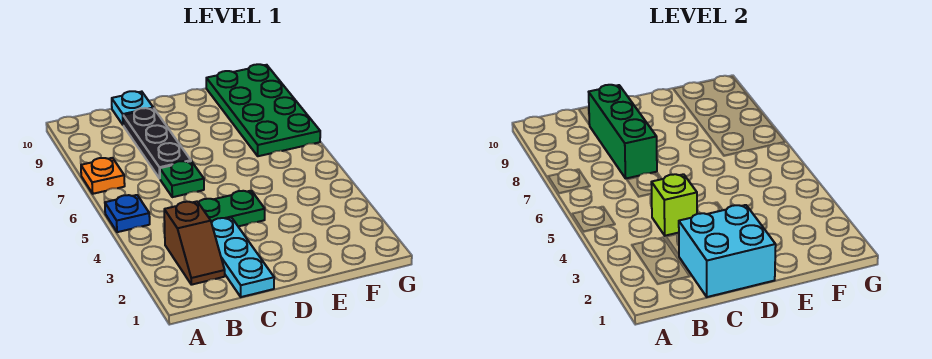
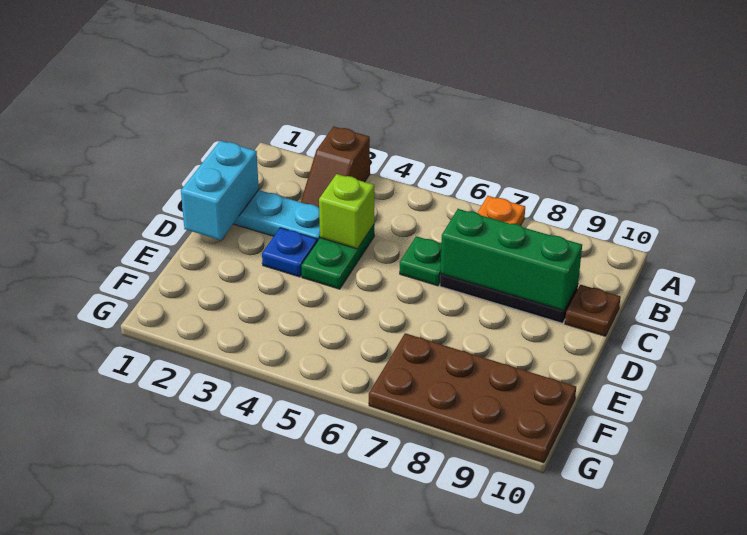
blue 1x1 plate [105,195,150,232] -> blue 1x1 plate moved to [262,228,317,277]
brown 1x2 slope [164,201,225,285] -> brown 1x2 slope turned to [301,127,370,208]
cyan 2x2 brick [679,205,776,297] -> cyan 1x2 brick [181,141,259,240]
cyan 1x1 plate [112,91,153,125] -> brown 1x1 plate [565,285,621,336]
green 2x4 plate [206,64,320,156] -> brown 2x4 plate [369,333,576,463]

